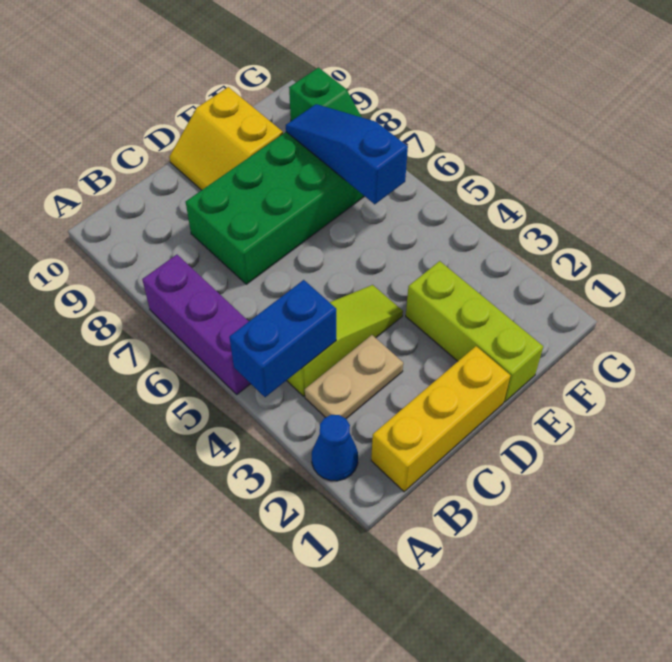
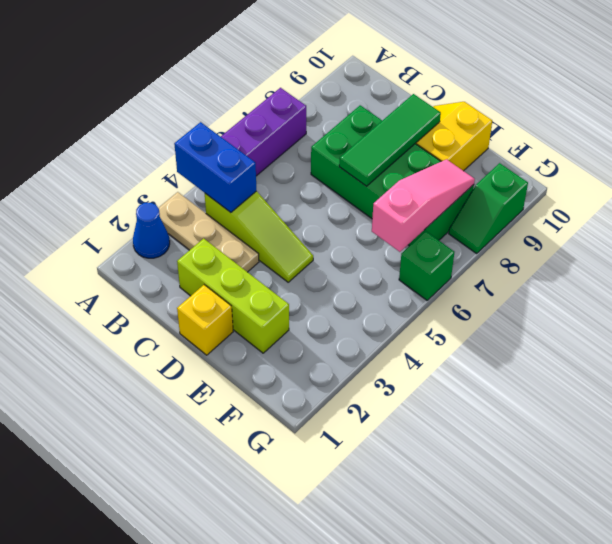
yellow 1x3 brick [371,346,510,492] -> yellow 1x1 brick [177,285,233,355]
tan 1x2 plate [305,335,403,419] -> tan 1x3 plate [159,192,259,272]
none -> green 1x3 tile [339,94,441,186]
lime 1x3 brick [406,261,543,402] -> lime 1x3 brick turned to [177,238,289,353]
blue 1x3 slope [286,104,408,204] -> pink 1x3 slope [372,159,475,252]
none -> green 1x1 brick [399,231,454,300]

